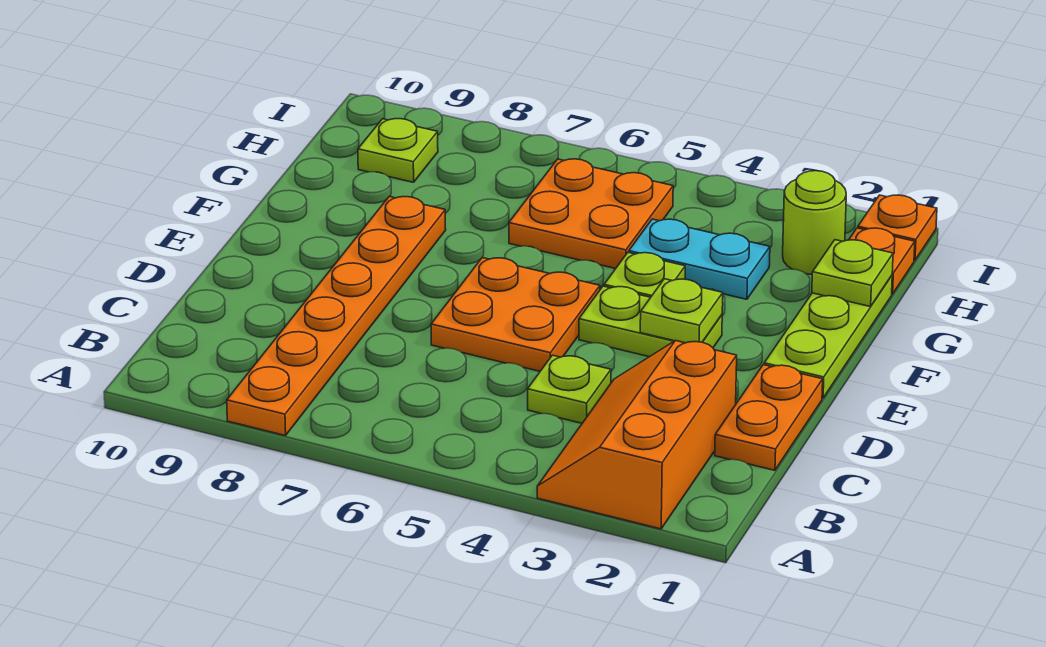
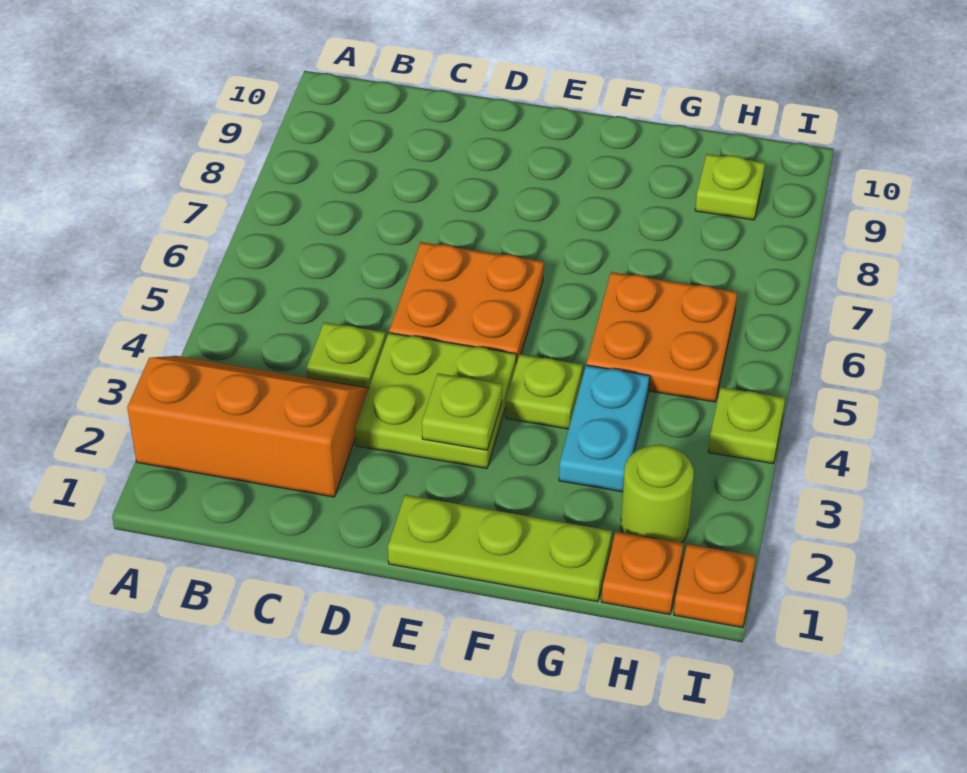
orange 1x6 plate [227,196,446,436] -> none
orange 1x2 plate [715,365,823,470] -> none
lime 1x2 plate [579,286,722,357] -> lime 2x2 plate [355,333,516,468]
lime 1x1 plate [812,240,893,307] -> lime 1x1 plate moved to [708,387,785,464]

